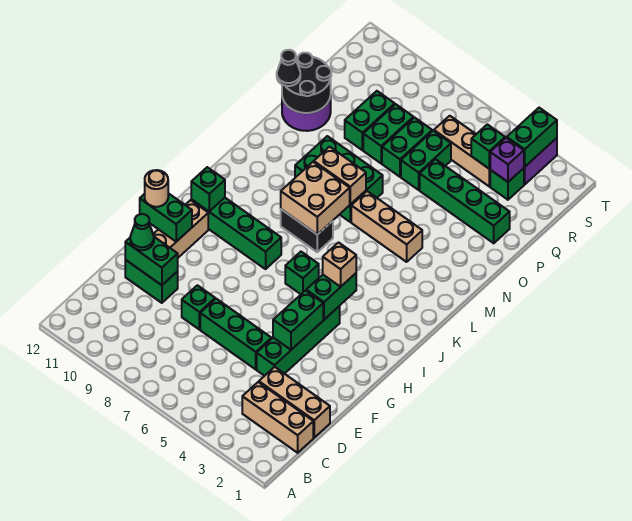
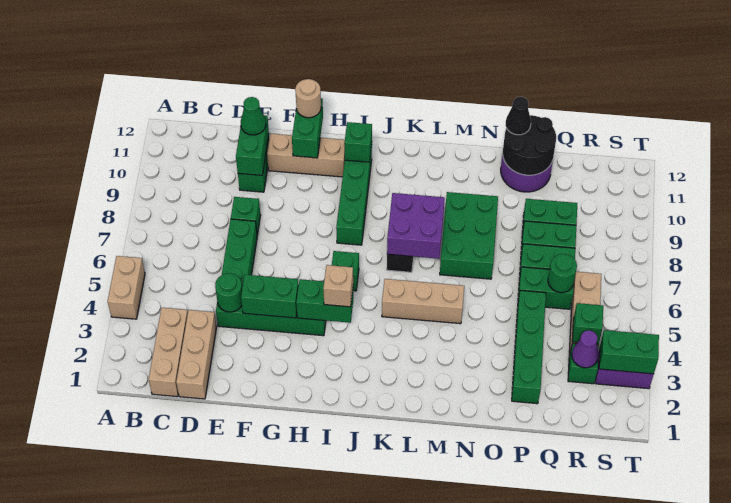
none -> green 1x1 round brick [215,273,242,312]
tan 2x2 brick [281,162,350,235] -> purple 2x2 brick [387,193,445,259]
tan 1x3 brick [351,191,422,262] -> tan 1x3 brick turned to [382,279,464,324]
tan 1x2 brick [314,147,366,204] -> tan 1x2 brick moved to [108,256,145,319]
none -> green 1x1 round brick [548,254,577,293]
purple 1x1 brick [490,138,524,182] -> purple 1x1 cone [572,330,599,368]

